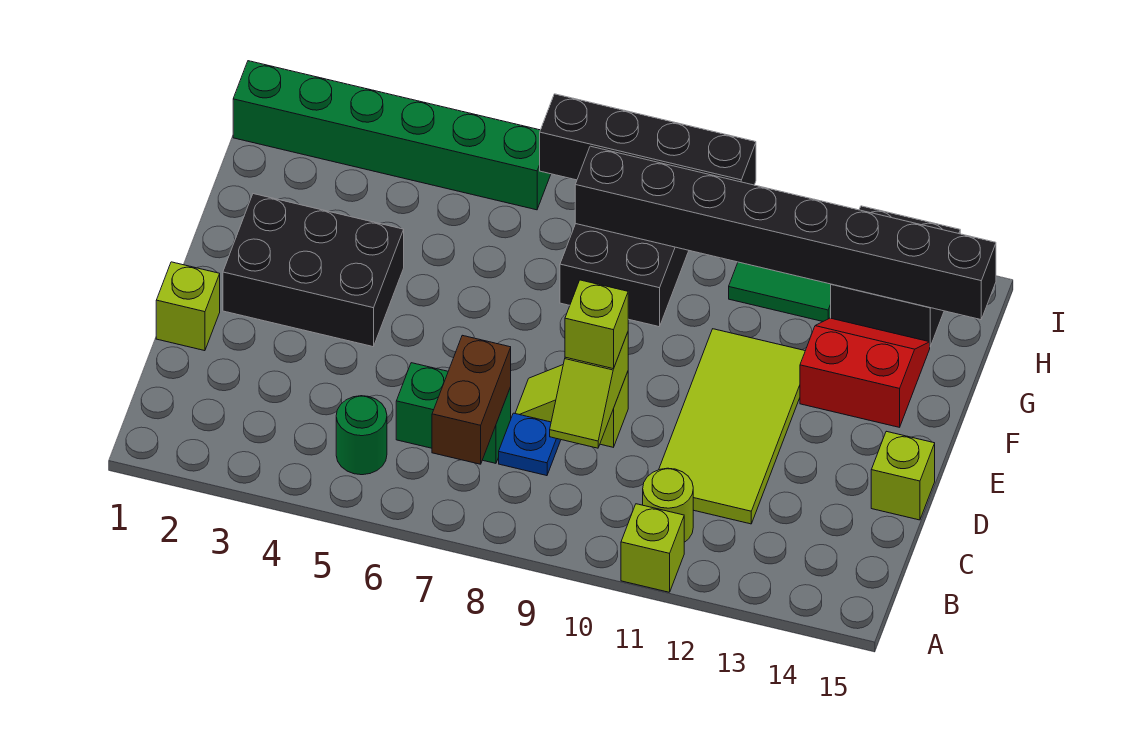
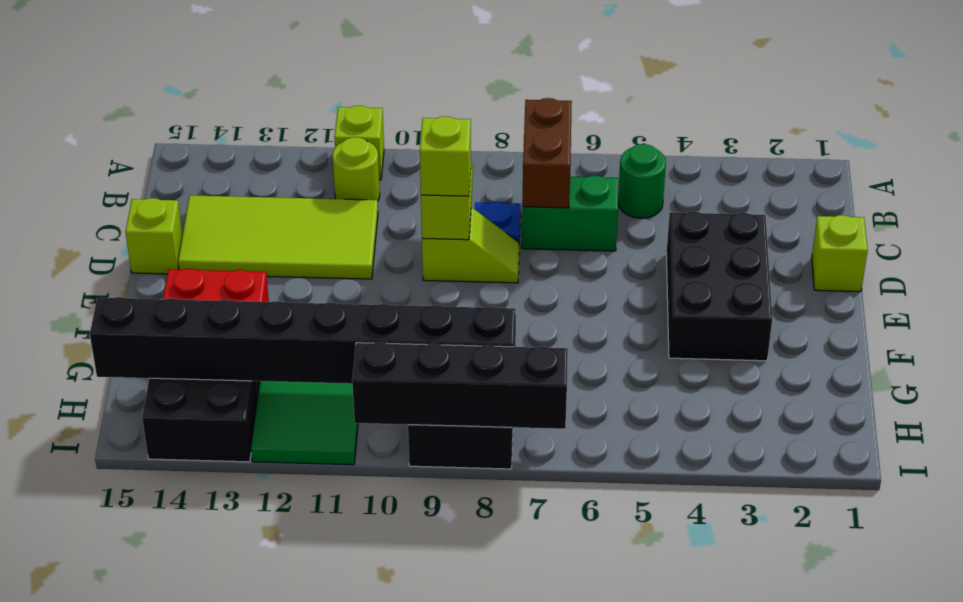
lime 2x4 tile [659,329,805,524] -> lime 2x4 tile turned to [178,195,378,279]
black 2x3 brick [223,194,404,347] -> black 2x3 brick turned to [666,211,772,361]
green 1x6 brick [233,61,551,210] -> none

